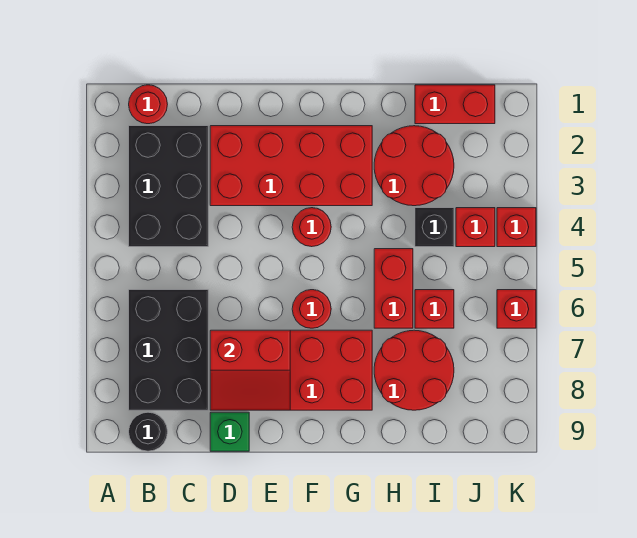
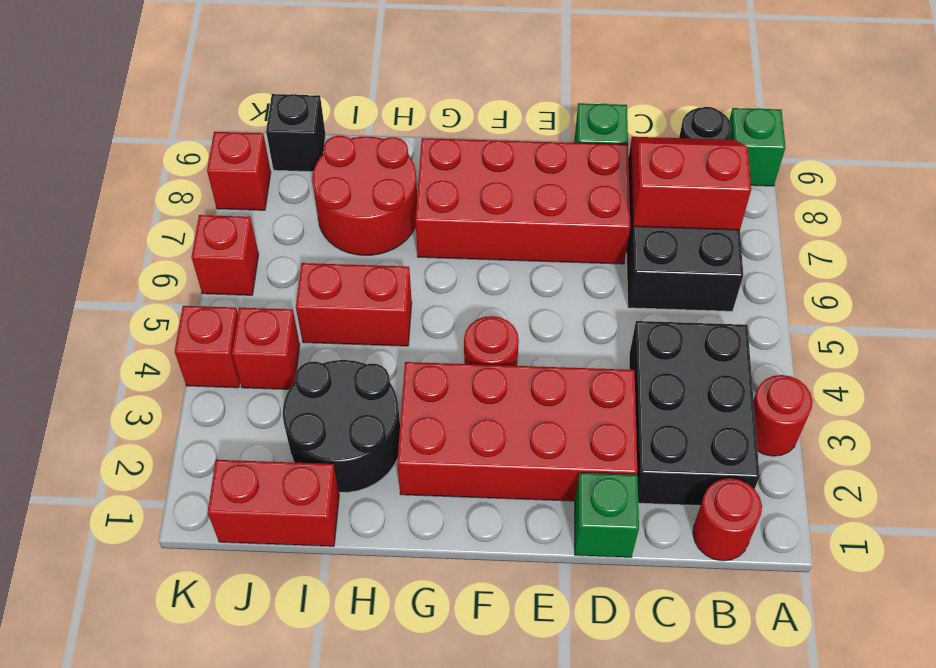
none -> green 1x1 brick [729,108,786,186]
none -> green 1x1 brick [575,473,639,557]
red 2x2 slope [210,330,290,410] -> red 2x2 slope moved to [631,137,751,230]
red 1x1 round brick [292,290,331,328] -> red 1x1 round brick moved to [754,375,813,456]
red 2x2 round brick [374,126,454,206] -> black 2x2 round brick [283,360,400,492]
red 1x2 brick [374,249,413,328] -> red 1x2 brick turned to [296,263,412,346]
black 1x1 brick [415,208,454,247] -> black 1x1 brick moved to [266,94,325,172]
red 1x1 brick [415,290,454,328] -> red 1x1 brick moved to [207,132,271,210]

